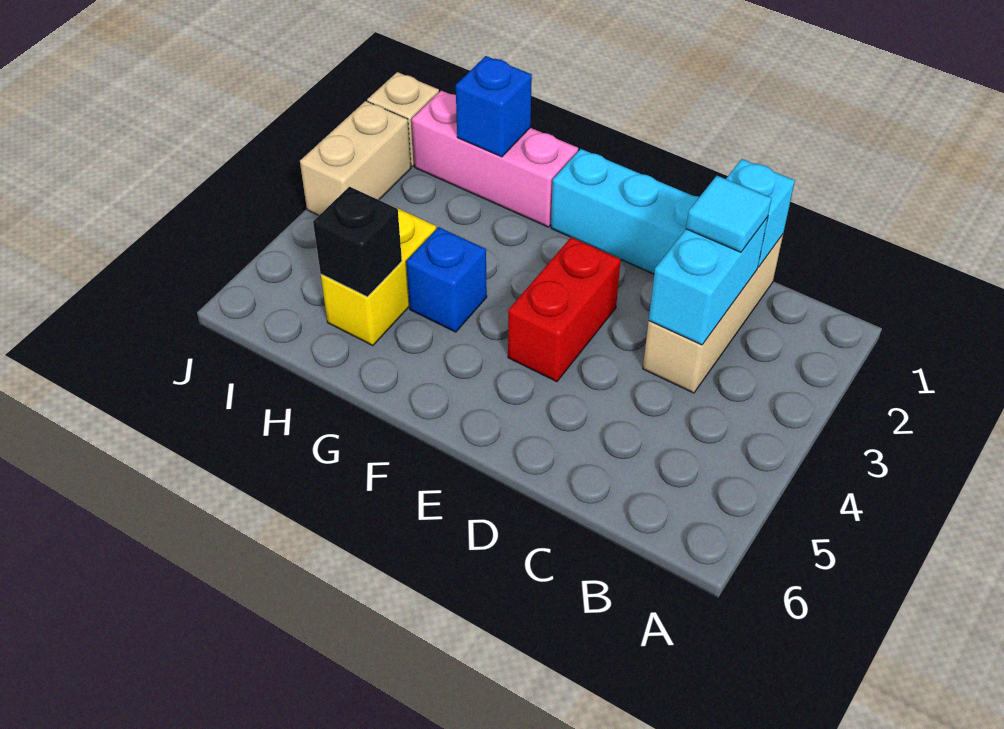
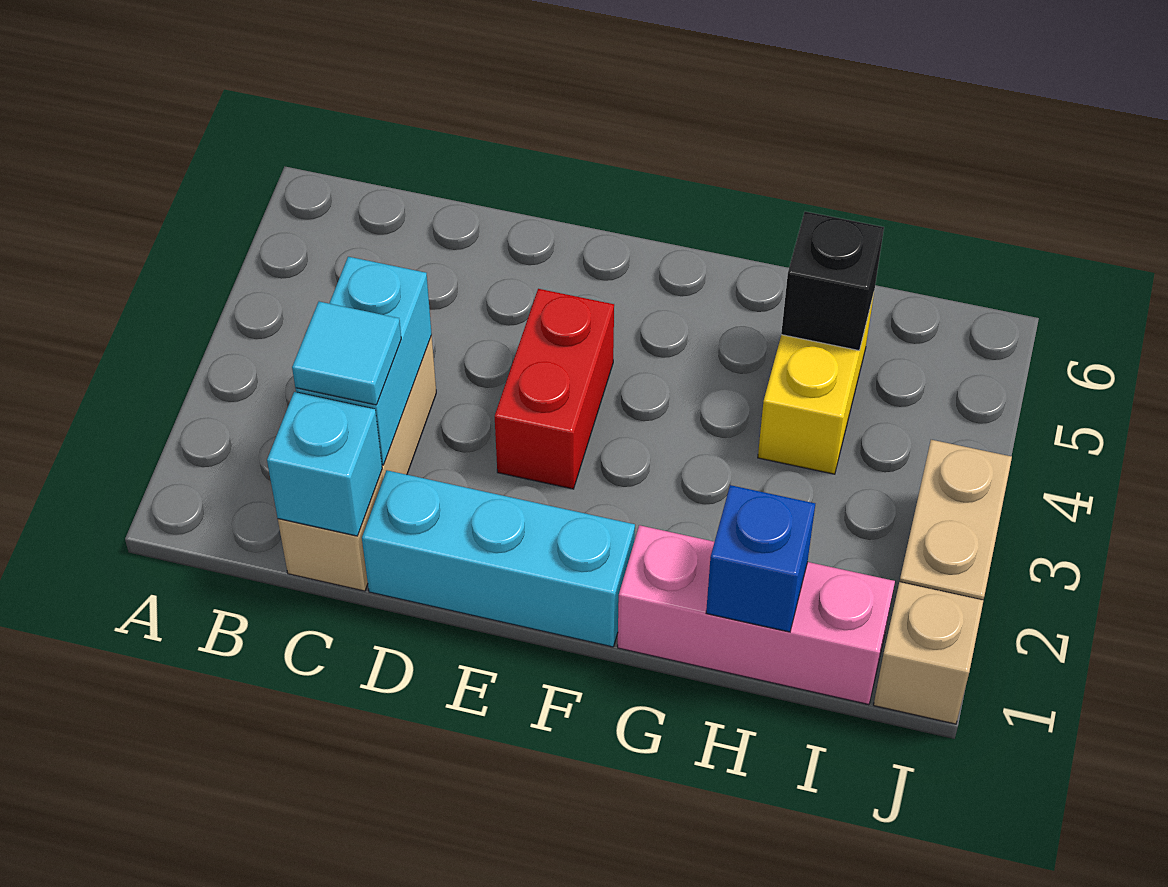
blue 1x1 brick [406,227,487,332] -> none

